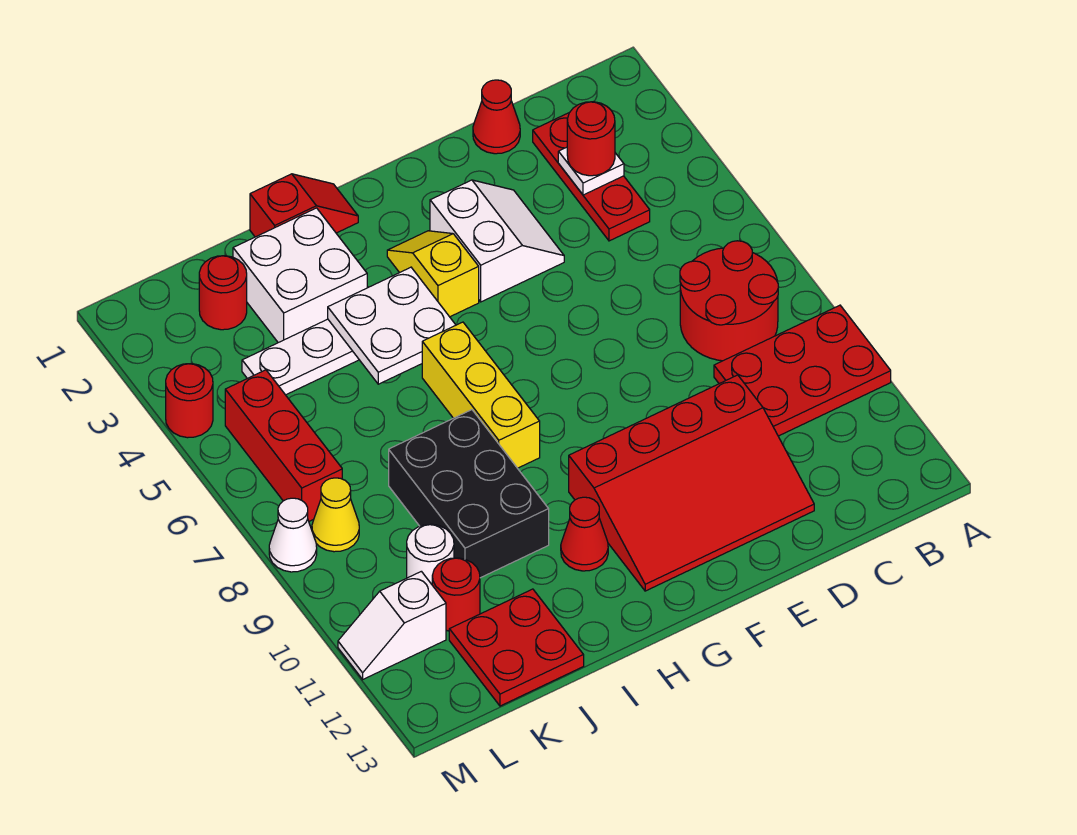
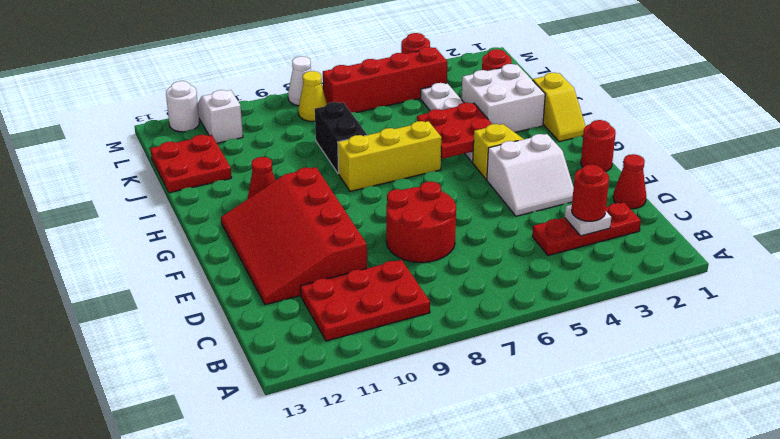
red 2x3 plate [714,305,891,436] -> red 2x3 plate turned to [300,260,430,341]
red 2x2 round brick [680,241,778,361] -> red 2x2 round brick moved to [386,182,456,262]
red 1x2 slope [250,174,358,237] -> yellow 1x2 slope [533,73,586,142]
white 2x2 plate [328,267,456,384] -> red 2x2 plate [417,103,492,159]
black 2x3 brick [389,410,549,578] -> black 1x2 brick [315,102,367,174]
white 1x1 round brick [407,524,454,584] -> white 1x1 round brick moved to [166,81,199,132]
red 1x1 round brick [432,558,480,631] -> red 1x1 round brick moved to [581,120,616,172]
red 1x3 brick [225,370,342,521] -> red 1x4 brick [323,47,447,113]

